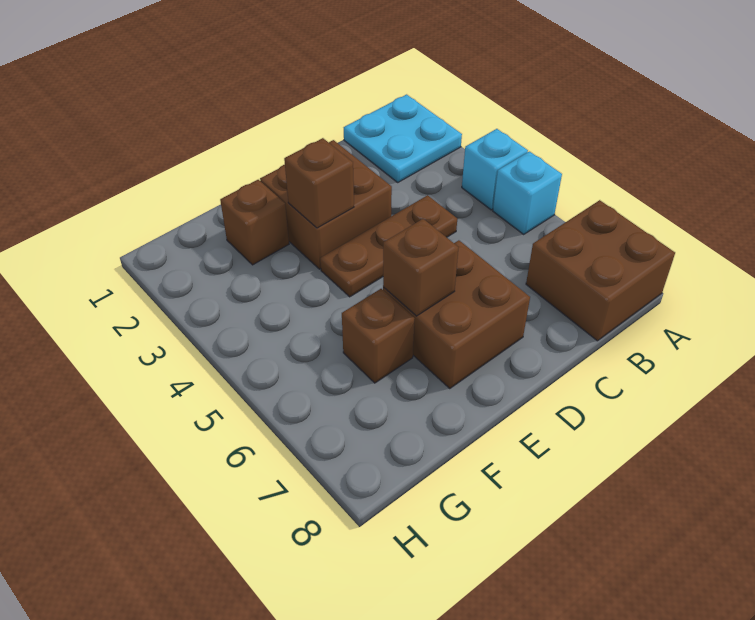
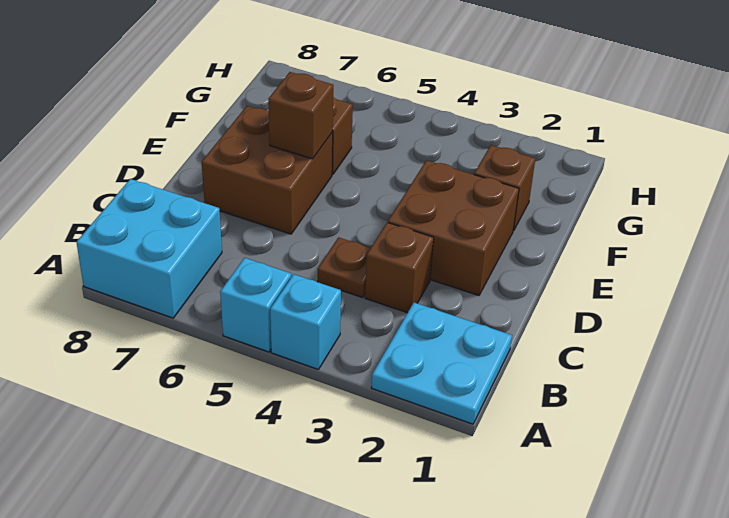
brown 2x2 brick [526,200,675,341] -> cyan 2x2 brick [76,179,222,318]
brown 1x3 plate [320,195,457,297] -> brown 1x1 plate [318,237,370,298]
brown 1x1 brick [284,138,354,228] -> brown 1x1 brick moved to [365,222,434,313]

